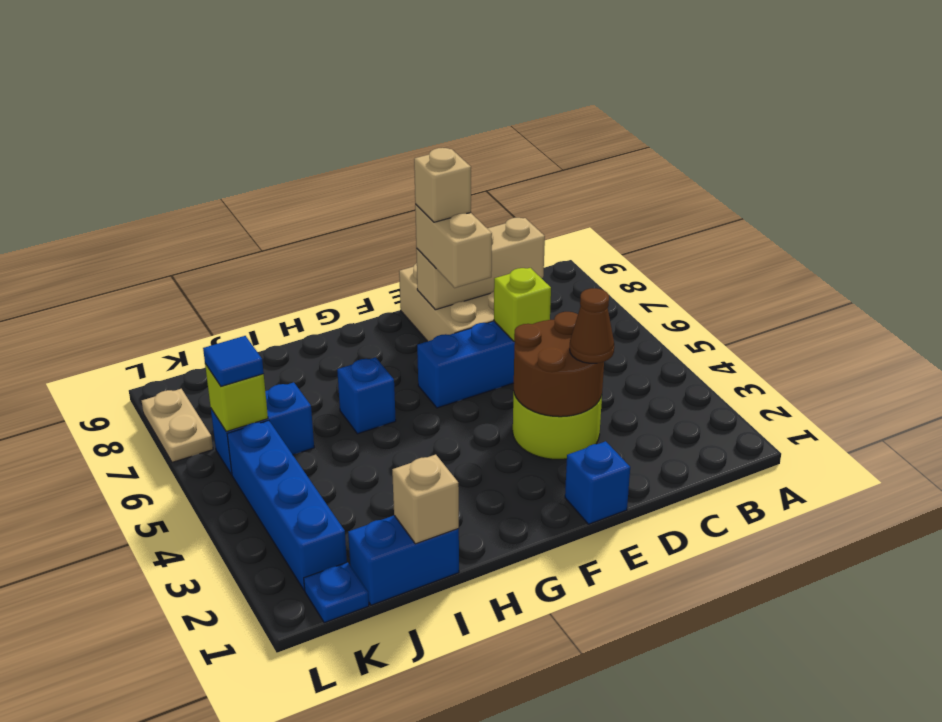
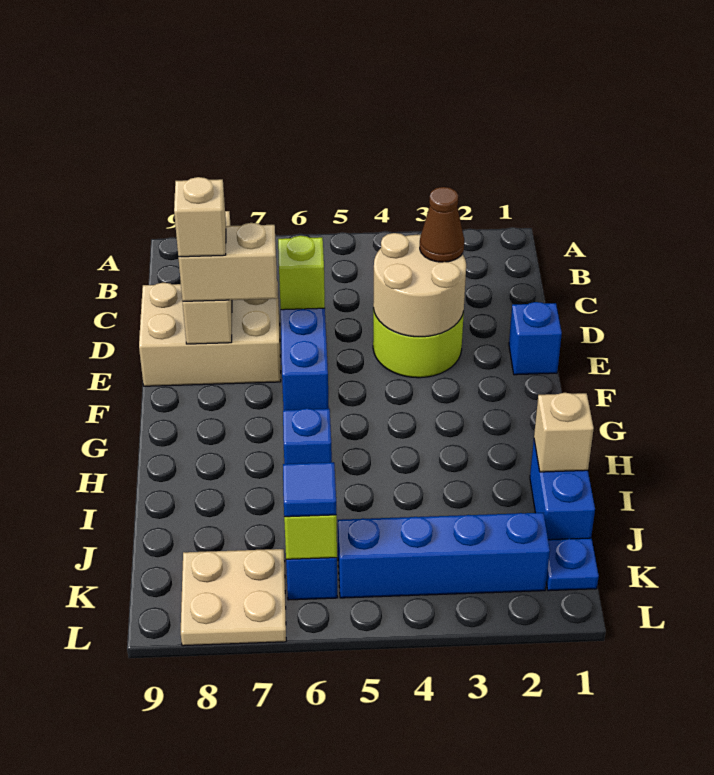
brown 2x2 round brick [514,312,604,417] -> tan 2x2 round brick [373,233,466,337]
tan 1x2 plate [142,389,213,462] -> tan 2x2 plate [181,549,286,646]

